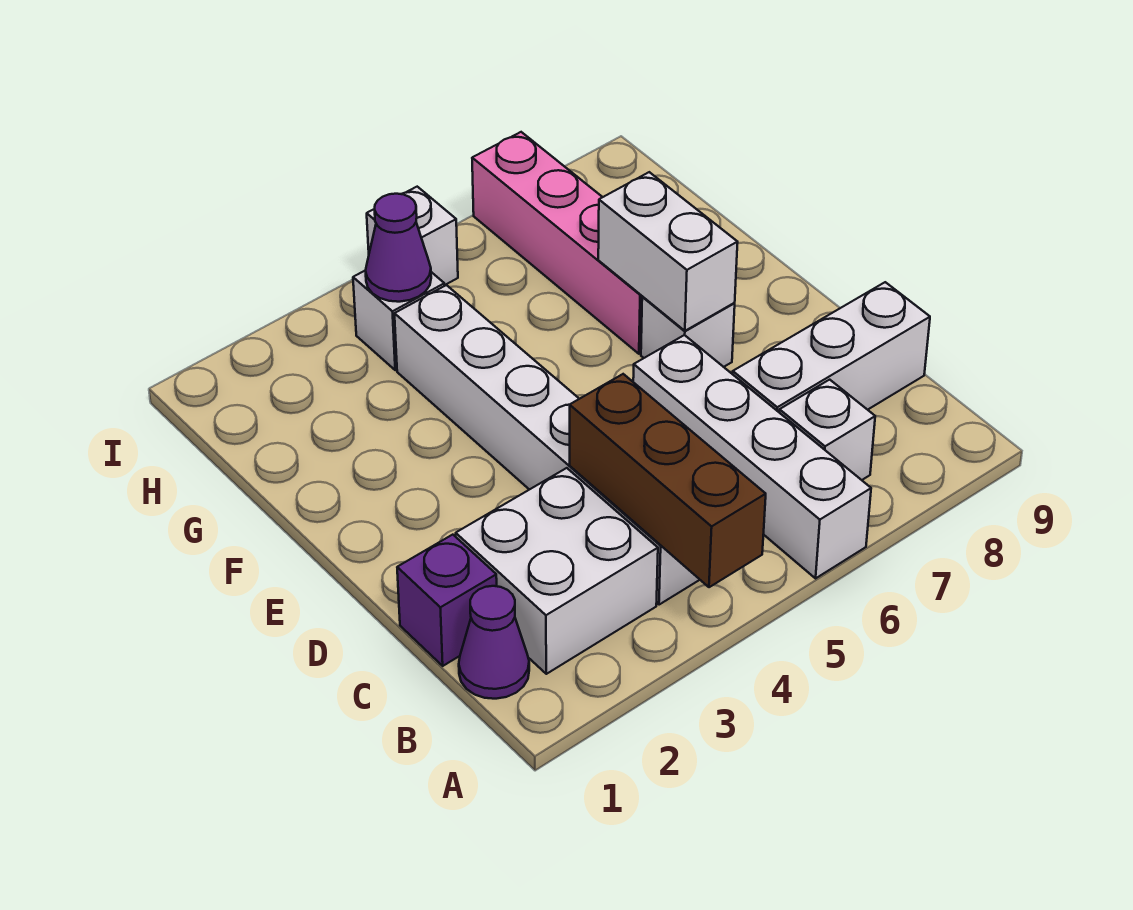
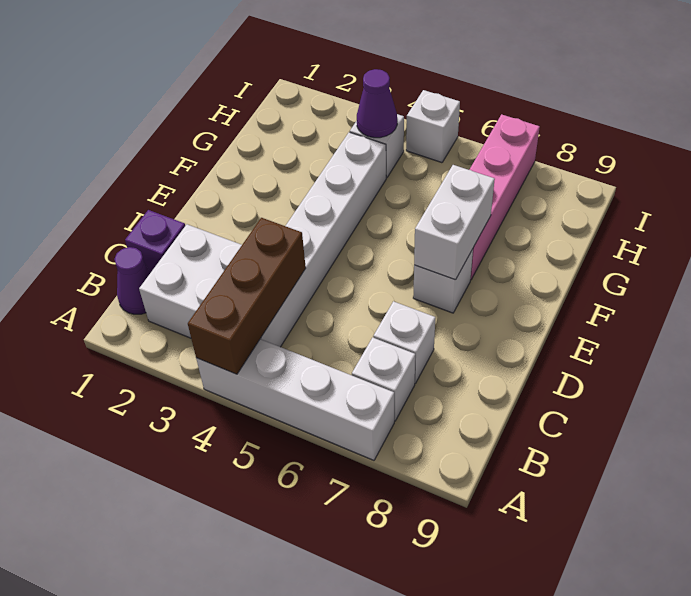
white 1x4 brick [633,335,871,578] -> white 1x4 brick turned to [196,339,394,460]
white 1x3 brick [733,282,930,412] -> white 1x1 brick [373,301,435,383]

